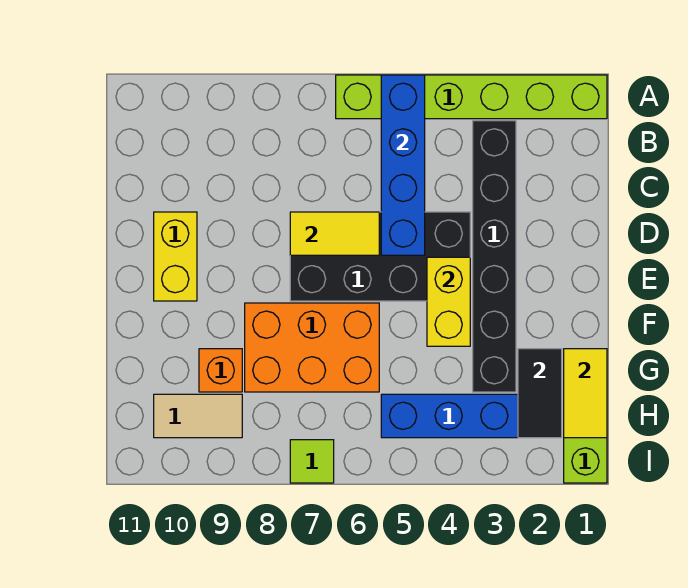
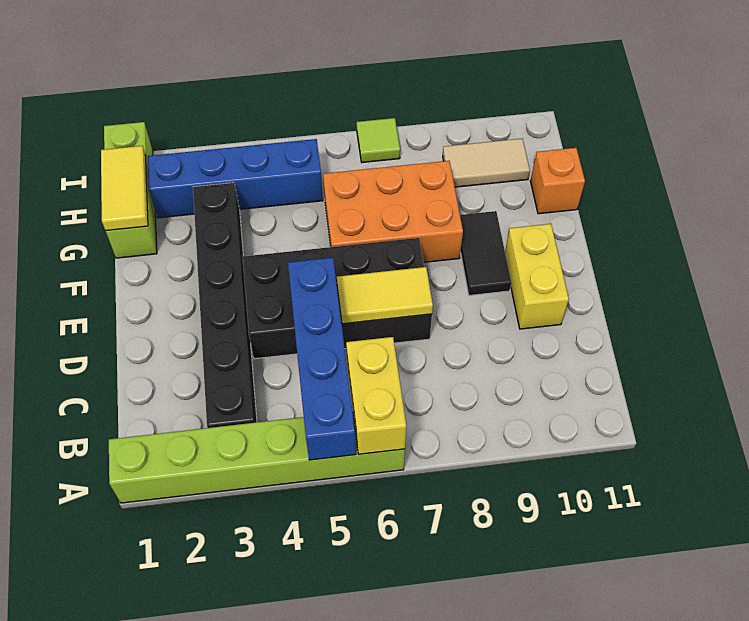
yellow 1x2 brick [427,257,470,346] -> yellow 1x2 brick moved to [346,337,406,454]
black 1x2 tile [518,349,562,438] -> black 1x2 tile moved to [460,211,511,295]
orange 1x1 brick [199,349,242,392] -> orange 1x1 brick moved to [530,148,585,214]

